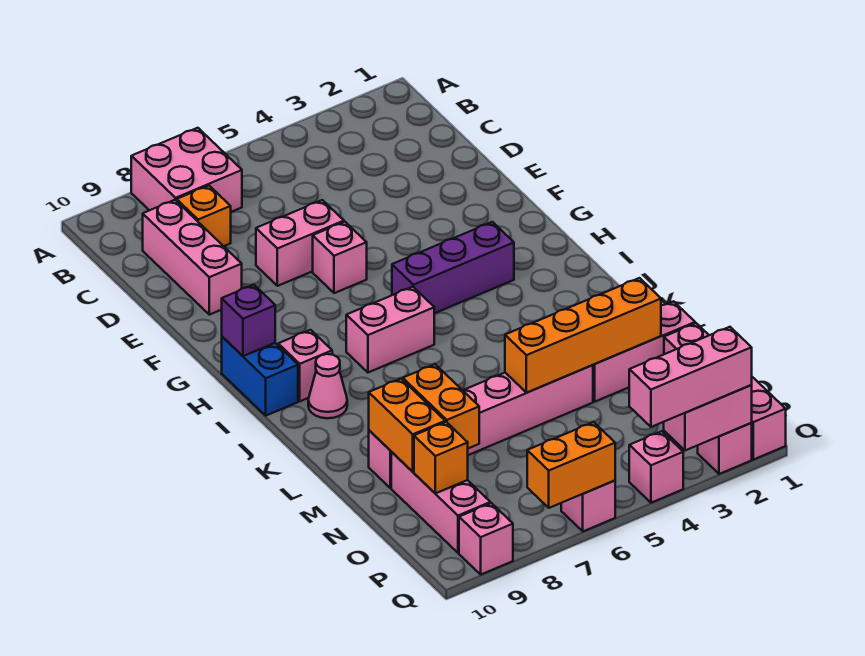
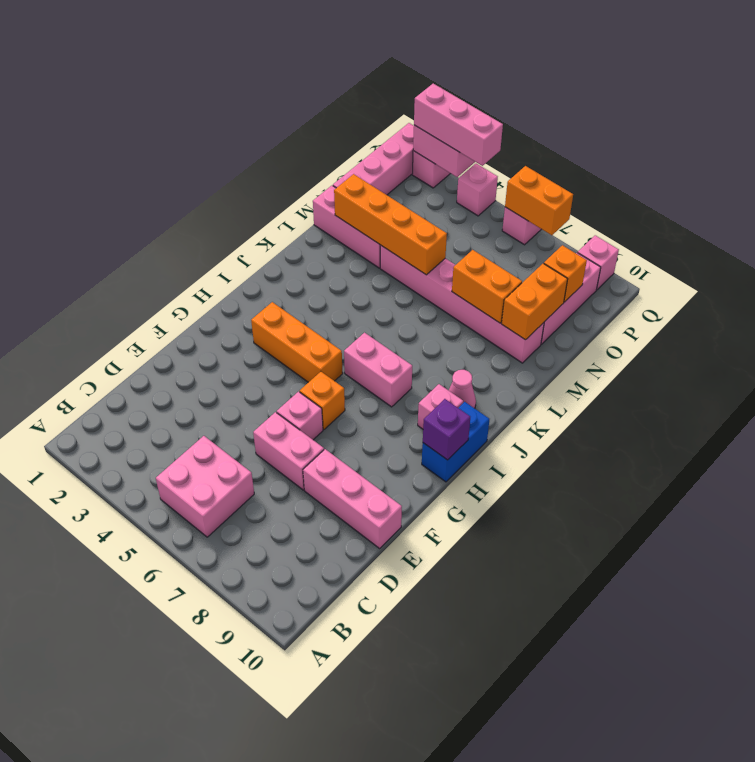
pink 2x2 brick [131,128,242,212] -> pink 2x2 brick moved to [156,436,254,537]
orange 1x1 brick [177,186,231,246] -> orange 1x1 brick moved to [300,372,345,429]
pink 1x3 brick [143,200,242,315] -> pink 1x3 brick turned to [303,449,402,548]
purple 1x3 brick [392,222,514,313] -> orange 1x3 brick [251,302,343,382]
orange 1x2 brick [403,364,479,448] -> orange 1x2 brick turned to [452,250,522,323]

